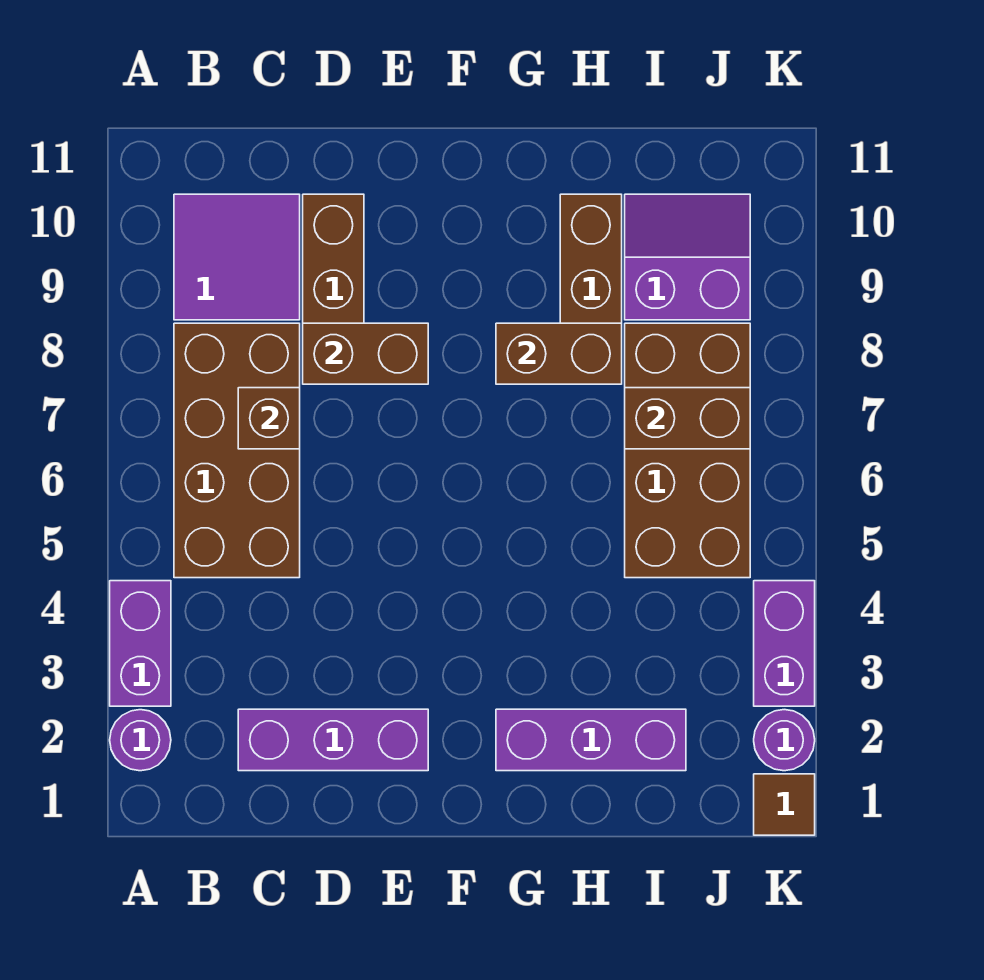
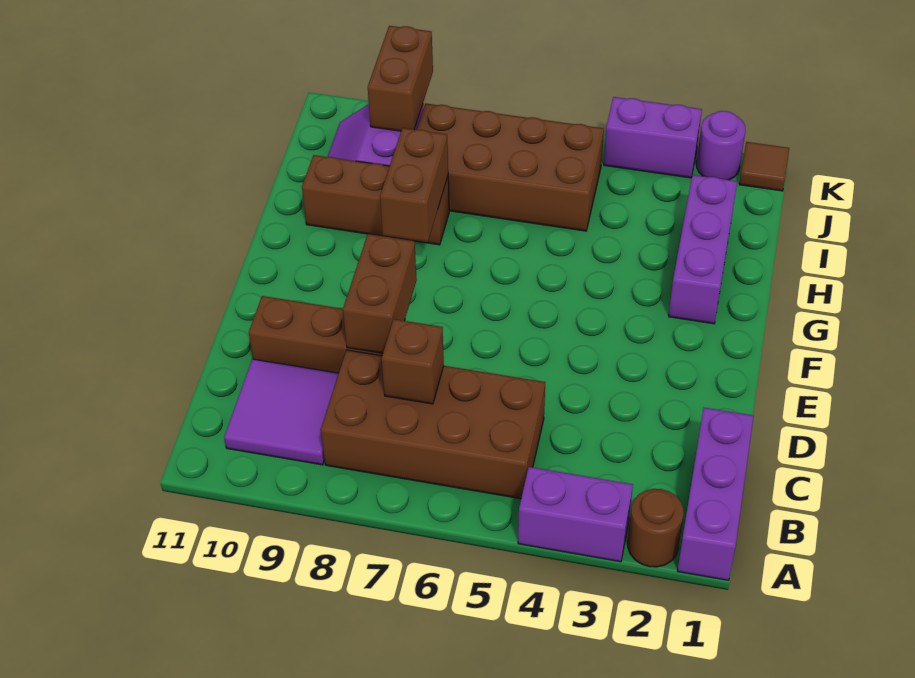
purple 1x1 round brick [110,710,171,771] -> brown 1x1 round brick [628,489,684,567]
purple 1x3 brick [238,709,428,771] -> purple 1x3 brick moved to [678,408,754,580]
brown 1x2 brick [625,388,750,449] -> brown 1x2 brick moved to [368,26,433,131]

